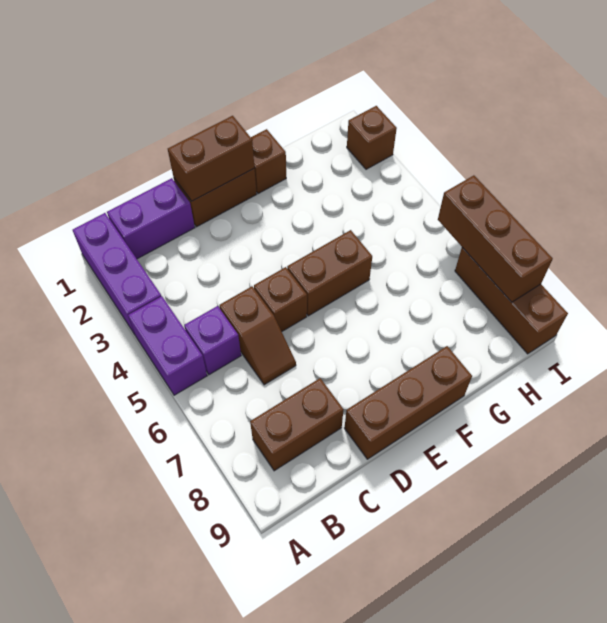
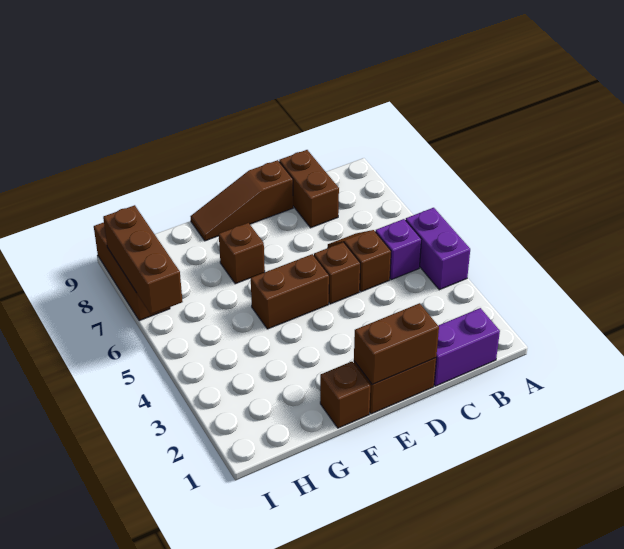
purple 1x3 brick [73,213,161,334] -> none
brown 1x2 brick [250,378,344,471] -> brown 1x2 brick turned to [279,150,339,228]
brown 1x3 brick [345,346,472,459] -> brown 1x3 slope [191,160,293,241]
brown 1x1 brick [347,106,397,169] -> brown 1x1 brick moved to [219,223,265,284]

